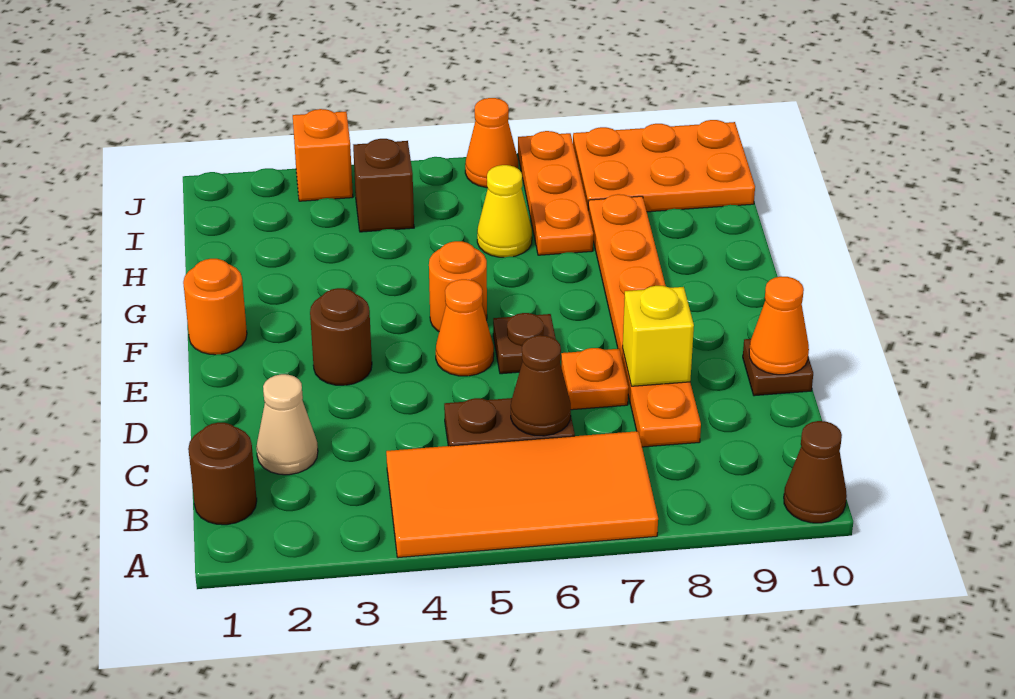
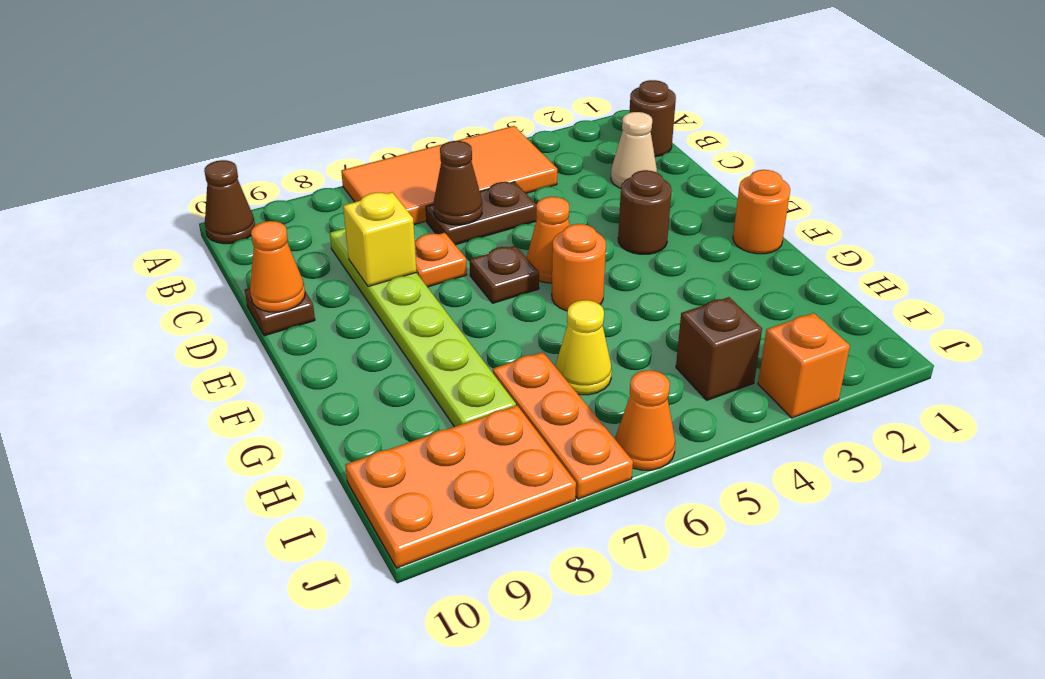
orange 1x6 plate [588,194,701,447] -> lime 1x6 plate [330,228,516,427]

